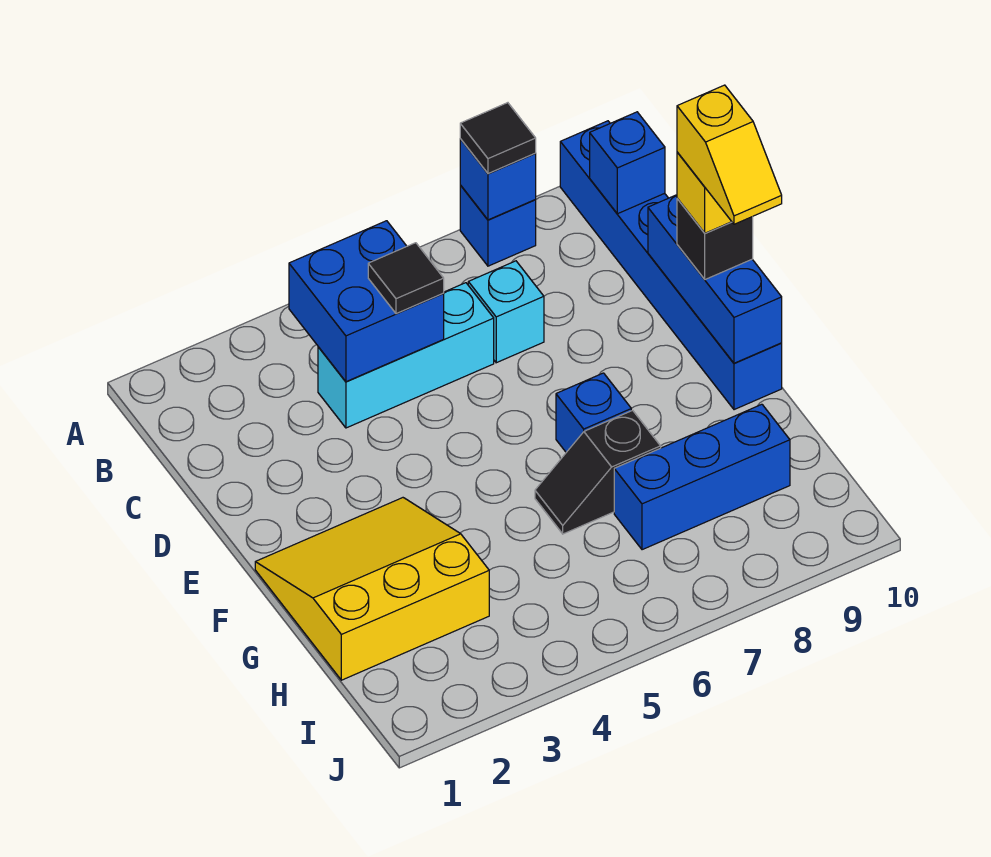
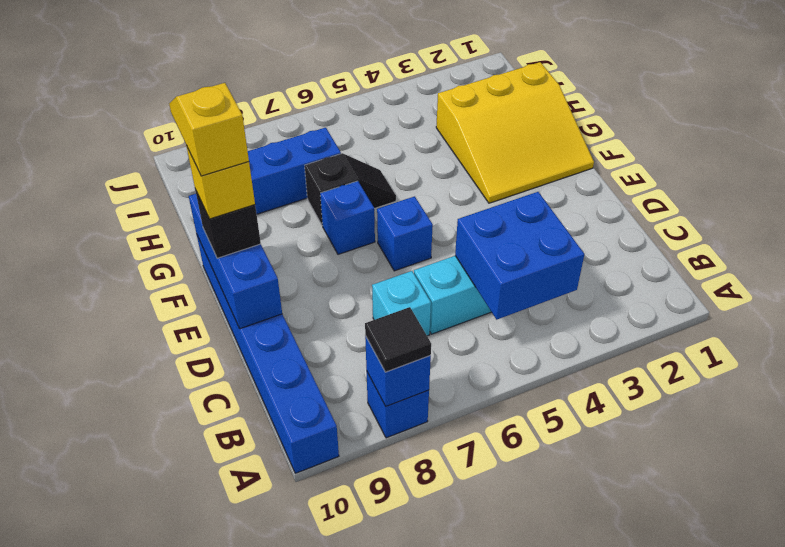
blue 1x1 brick [590,112,665,214] -> blue 1x1 brick moved to [377,196,433,271]
black 1x1 tile [368,243,444,314] -> none

